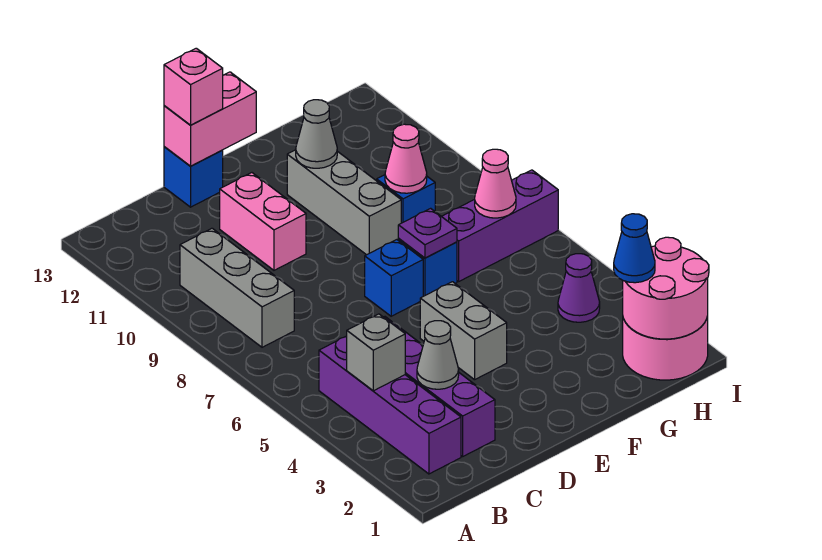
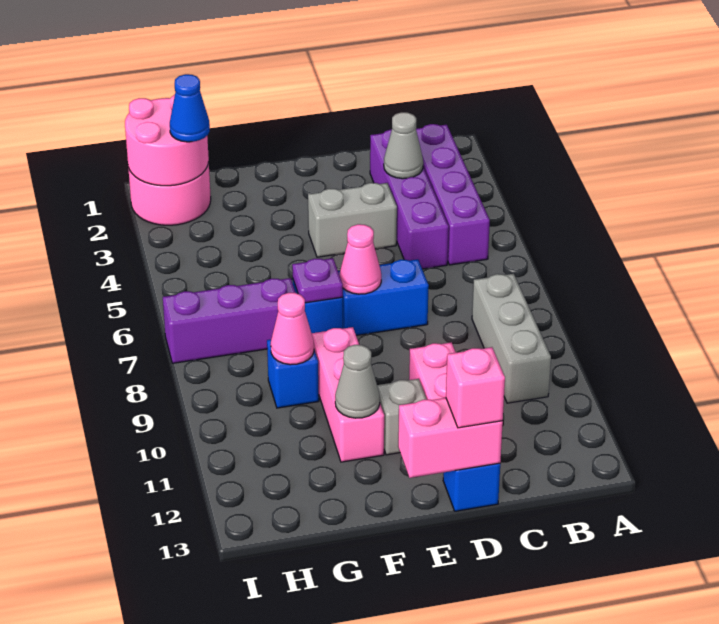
grey 1x1 brick [347,314,405,391] -> grey 1x1 brick moved to [377,379,427,455]
grey 1x2 brick [420,282,507,380] -> grey 1x2 brick turned to [308,183,397,257]
blue 1x1 brick [365,240,423,316] -> blue 1x2 brick [338,259,429,336]
grey 1x3 brick [287,150,401,255] -> pink 1x3 brick [312,327,384,462]
purple 1x1 cone [558,254,600,322] -> none
pink 1x1 cone [475,149,516,218] -> pink 1x1 cone moved to [340,224,381,294]

